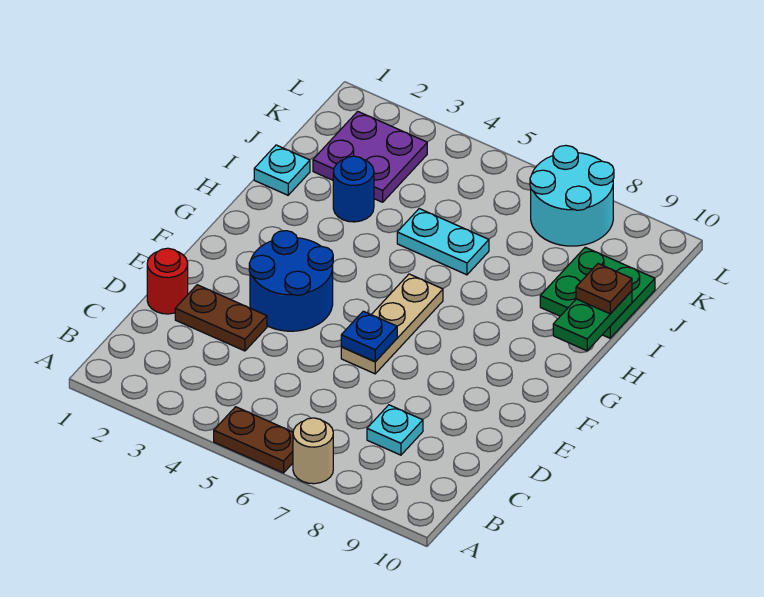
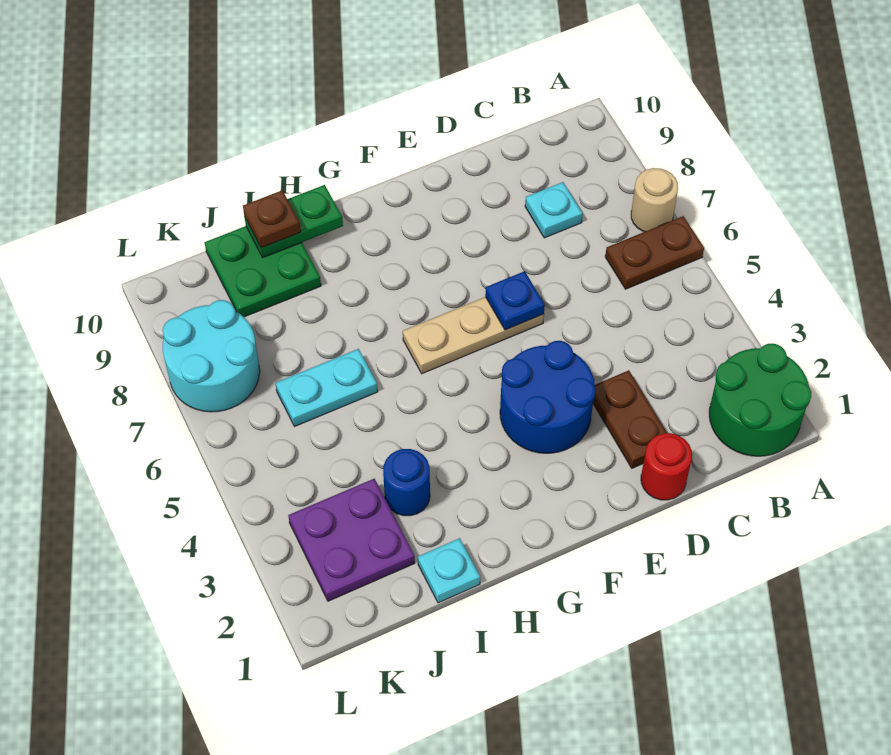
none -> green 2x2 round brick [709,343,811,456]
brown 1x2 plate [214,407,293,473] -> brown 1x2 plate turned to [605,216,704,289]
cyan 1x2 plate [397,209,489,275] -> cyan 1x2 plate turned to [276,349,378,427]

